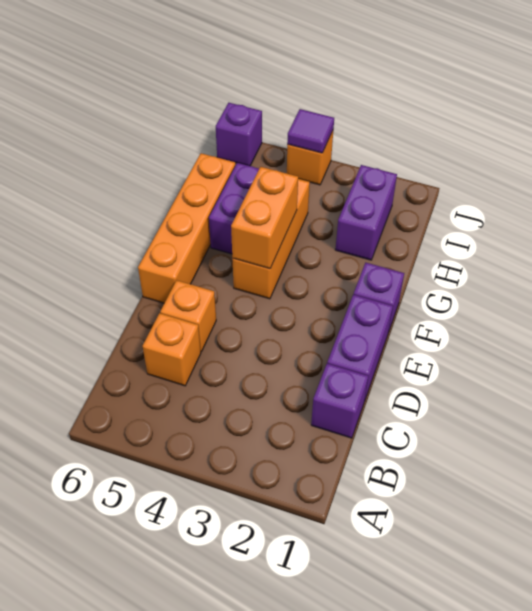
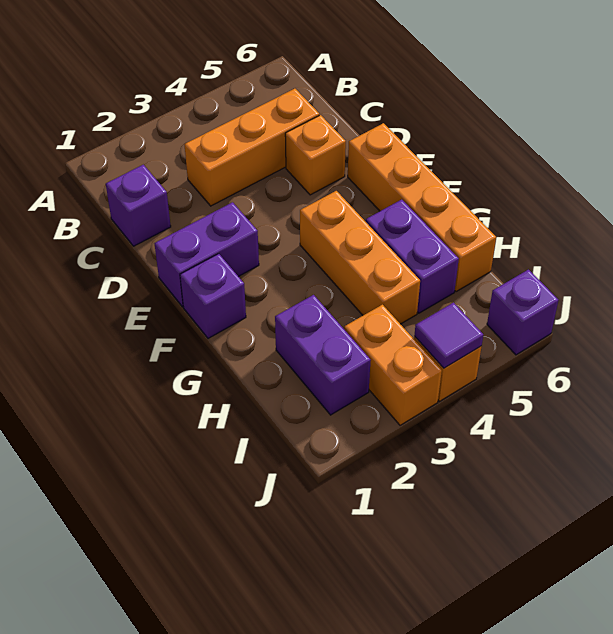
orange 1x1 brick [143,313,201,386] -> orange 1x3 brick [184,89,319,206]
purple 1x2 brick [327,294,393,399] -> purple 1x2 brick turned to [155,202,259,307]
orange 1x2 brick [231,167,298,269] -> orange 1x2 brick moved to [344,304,442,425]

